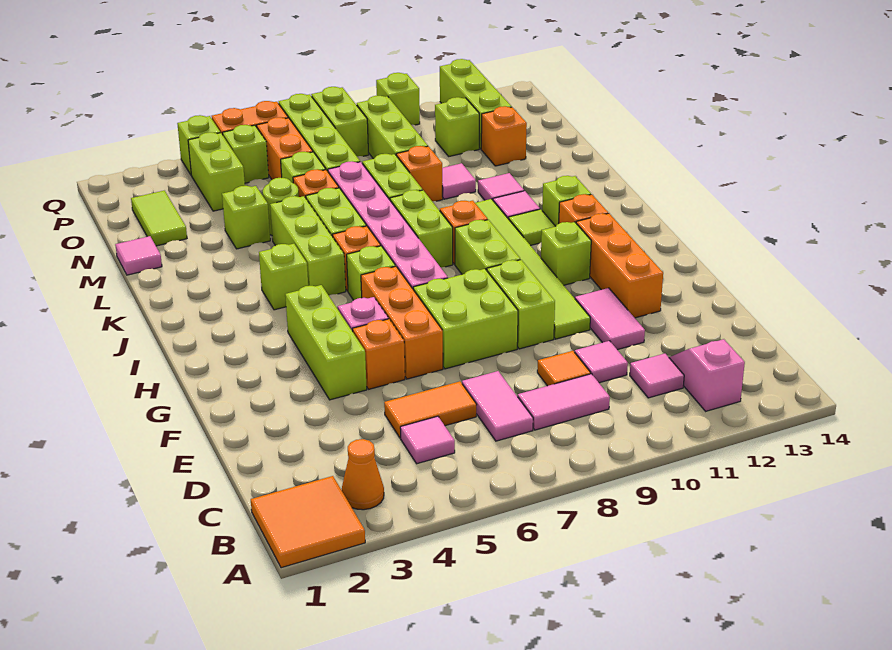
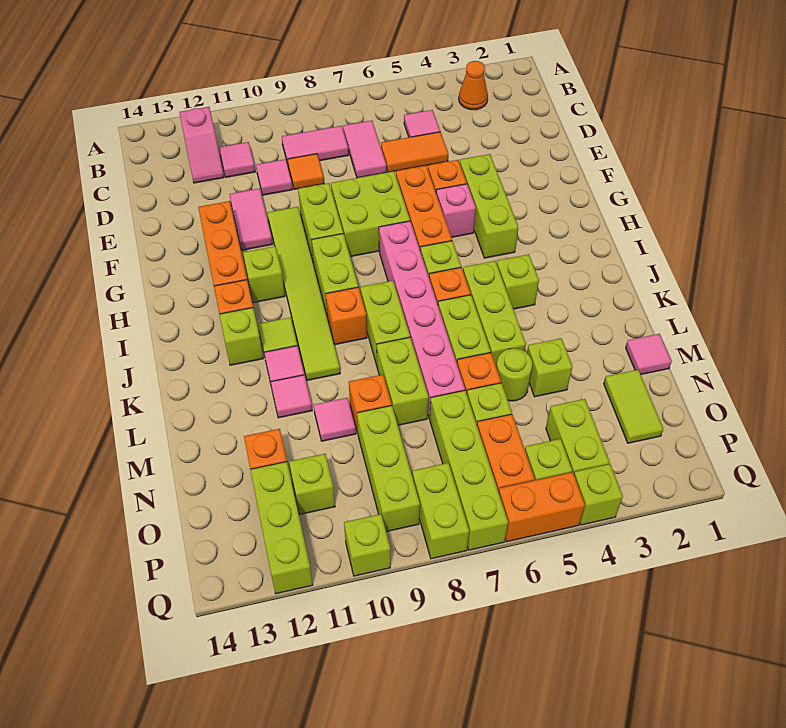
orange 2x2 tile [251,476,365,568] -> none

